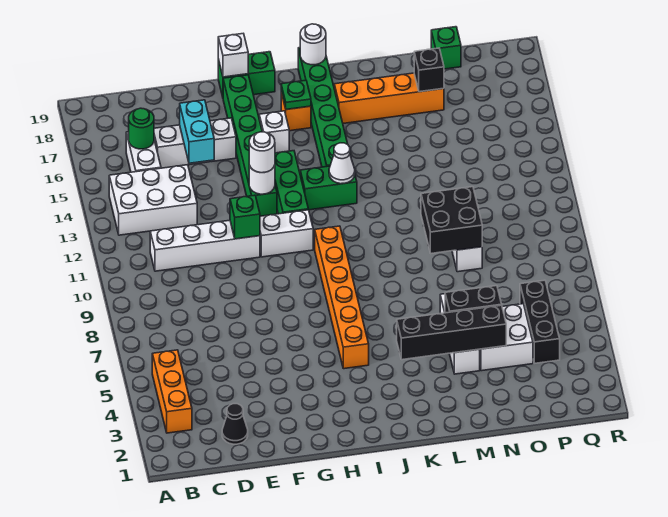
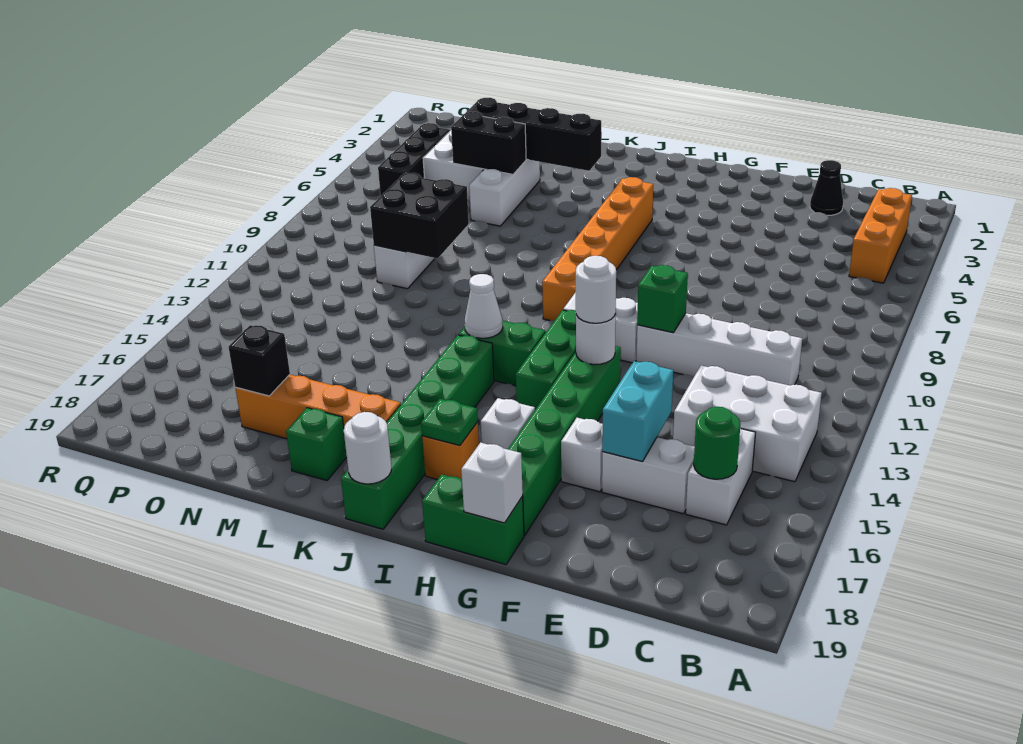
green 1x1 brick [431,27,461,69] -> green 1x1 brick moved to [286,408,347,481]

